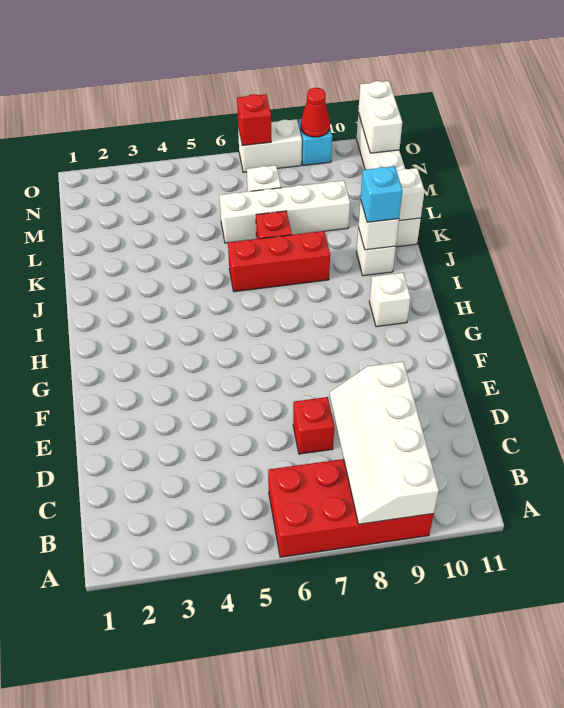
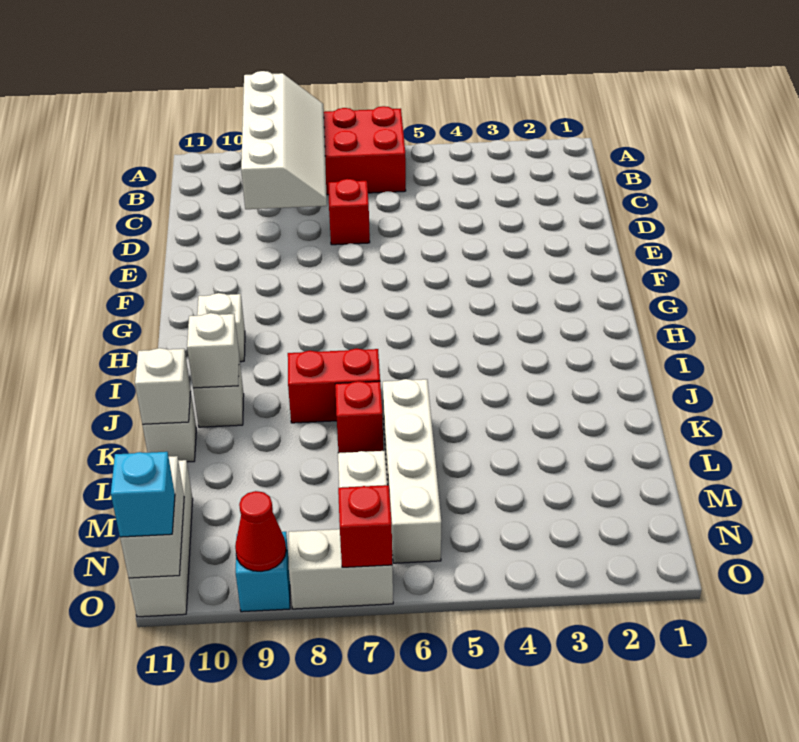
red 1x3 brick [228,231,330,292] -> red 1x2 brick [288,348,380,423]
cyan 1x1 brick [361,166,402,222] -> cyan 1x1 brick moved to [111,452,175,537]
white 1x4 brick [219,181,350,243] -> white 1x4 brick turned to [383,379,441,563]

